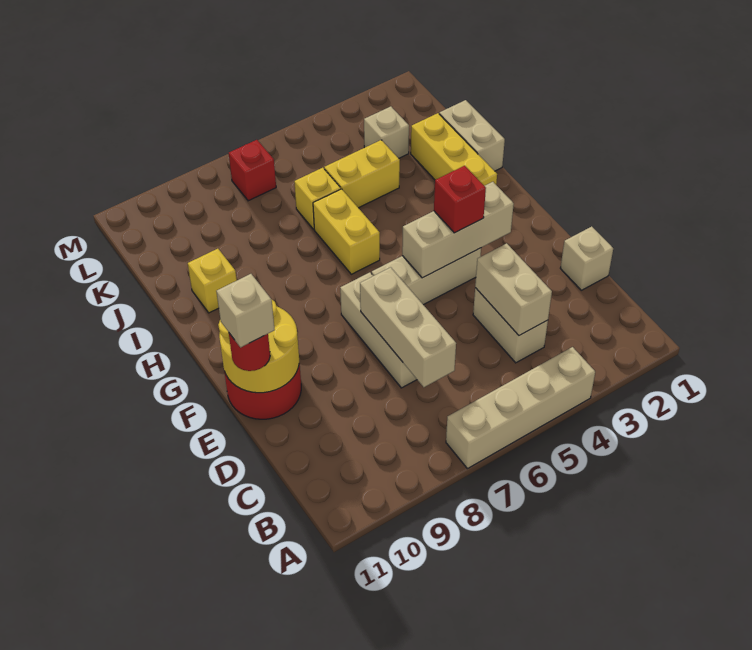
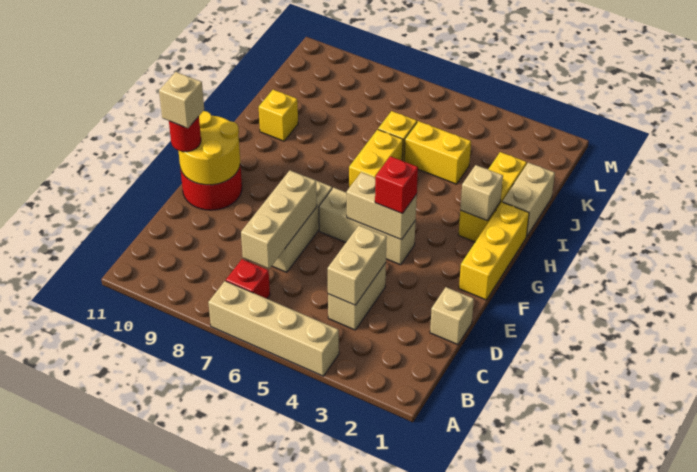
none -> yellow 1x3 brick [459,202,529,300]
tan 1x3 brick [402,182,514,278] -> tan 1x2 brick [347,172,417,240]
tan 1x1 brick [364,106,409,158] -> tan 1x1 brick moved to [460,165,503,221]
red 1x1 brick [229,140,276,201] -> red 1x1 brick moved to [226,259,270,299]

